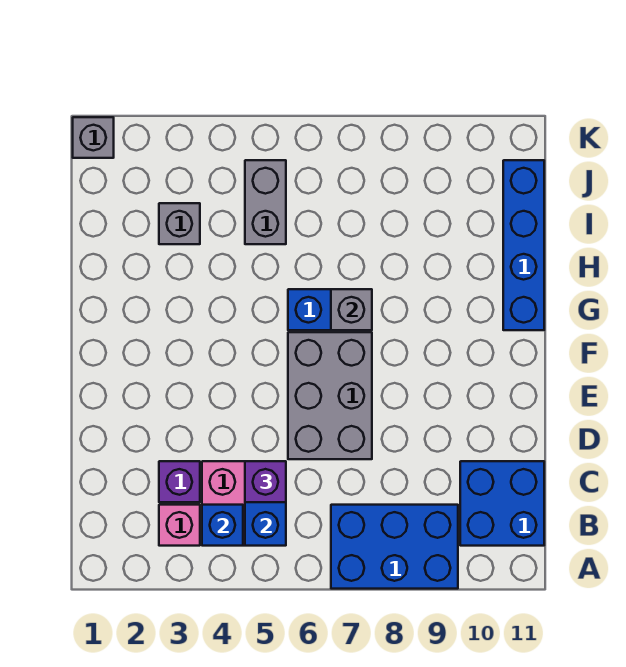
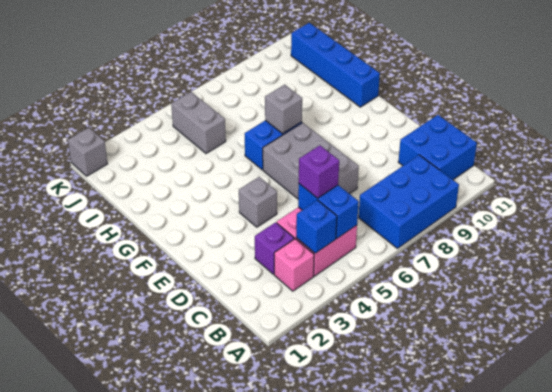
grey 1x1 brick [159,203,200,244] -> grey 1x1 brick moved to [239,177,277,227]

